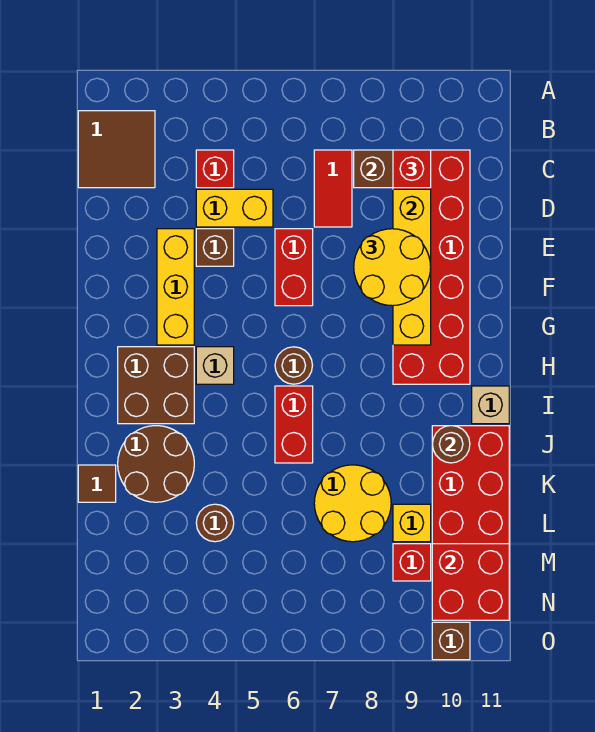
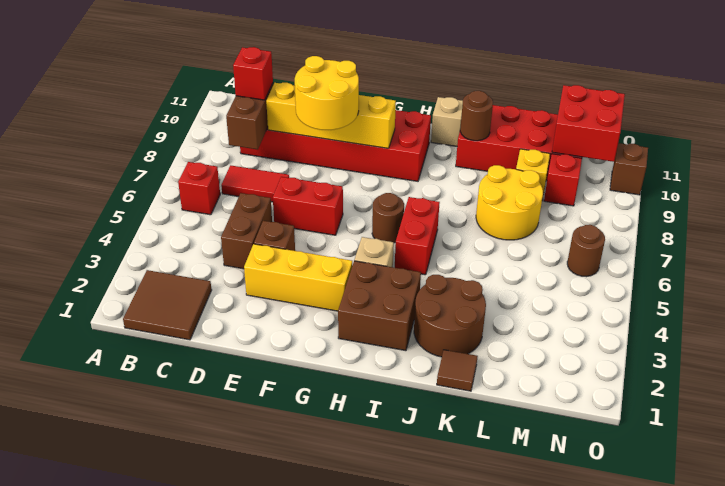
red 1x1 brick [196,150,234,188] -> red 1x1 brick moved to [178,162,220,215]
yellow 1x2 brick [196,189,273,227] -> brown 1x2 brick [221,193,272,269]
red 1x2 brick [275,386,313,463] -> red 1x2 brick turned to [395,197,440,275]
brown 1x1 round brick [196,504,234,542] -> brown 1x1 round brick moved to [567,225,605,277]

